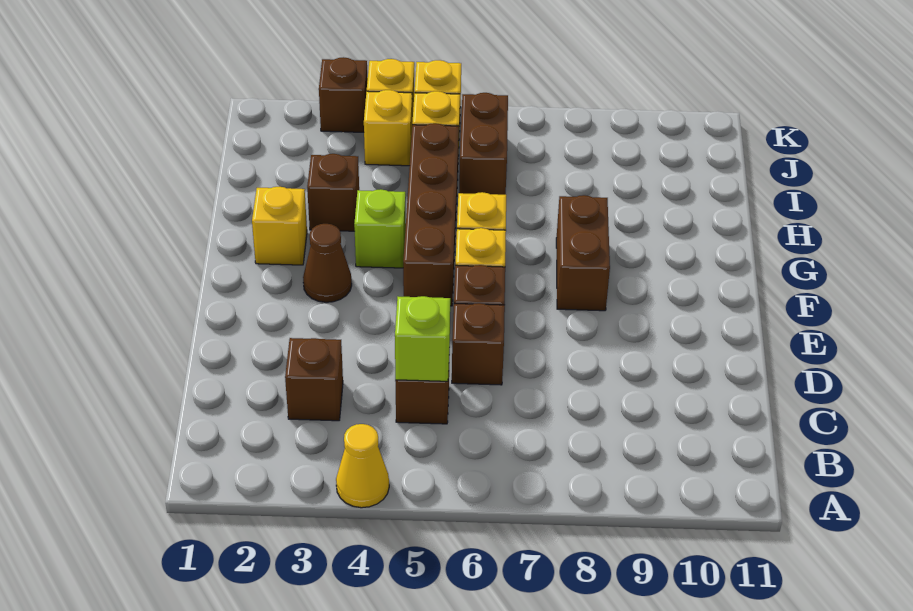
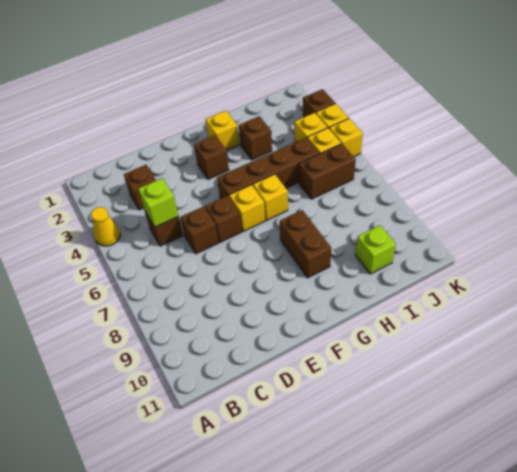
brown 1x1 cone [303,224,352,302] -> brown 1x1 brick [194,135,229,179]
brown 1x2 brick [556,195,610,311] -> brown 1x2 brick turned to [280,210,331,278]
lime 1x1 brick [354,189,406,268] -> lime 1x1 brick moved to [355,225,396,274]

